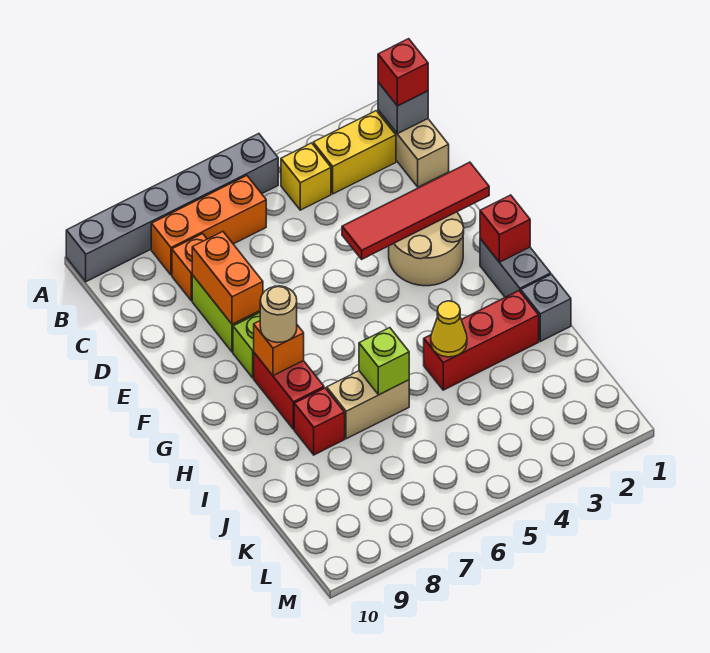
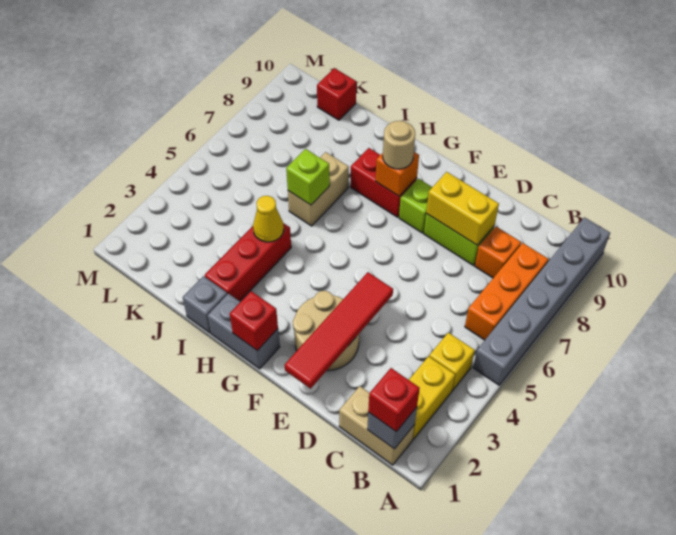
orange 1x2 brick [192,232,263,324] -> yellow 1x2 brick [426,172,499,245]
red 1x1 brick [294,388,345,455] -> red 1x1 brick moved to [317,68,356,120]

